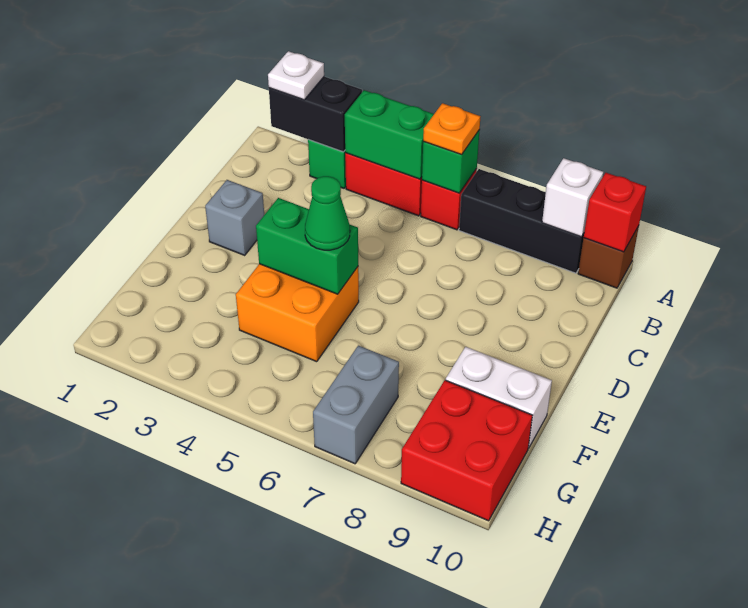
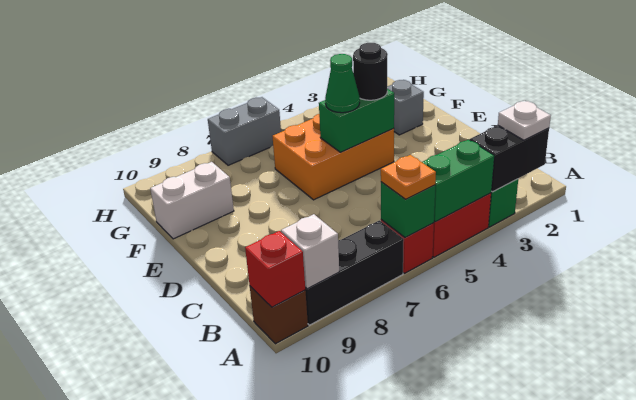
grey 1x1 brick [205,180,264,255] -> grey 1x1 brick moved to [387,80,424,135]
orange 2x2 brick [236,264,359,362] -> orange 2x3 brick [272,114,394,200]
none -> black 1x1 round brick [353,43,388,100]
grey 1x2 brick [313,346,399,464] -> grey 1x2 brick turned to [208,97,281,165]
red 2x2 brick [401,380,532,521] -> none

